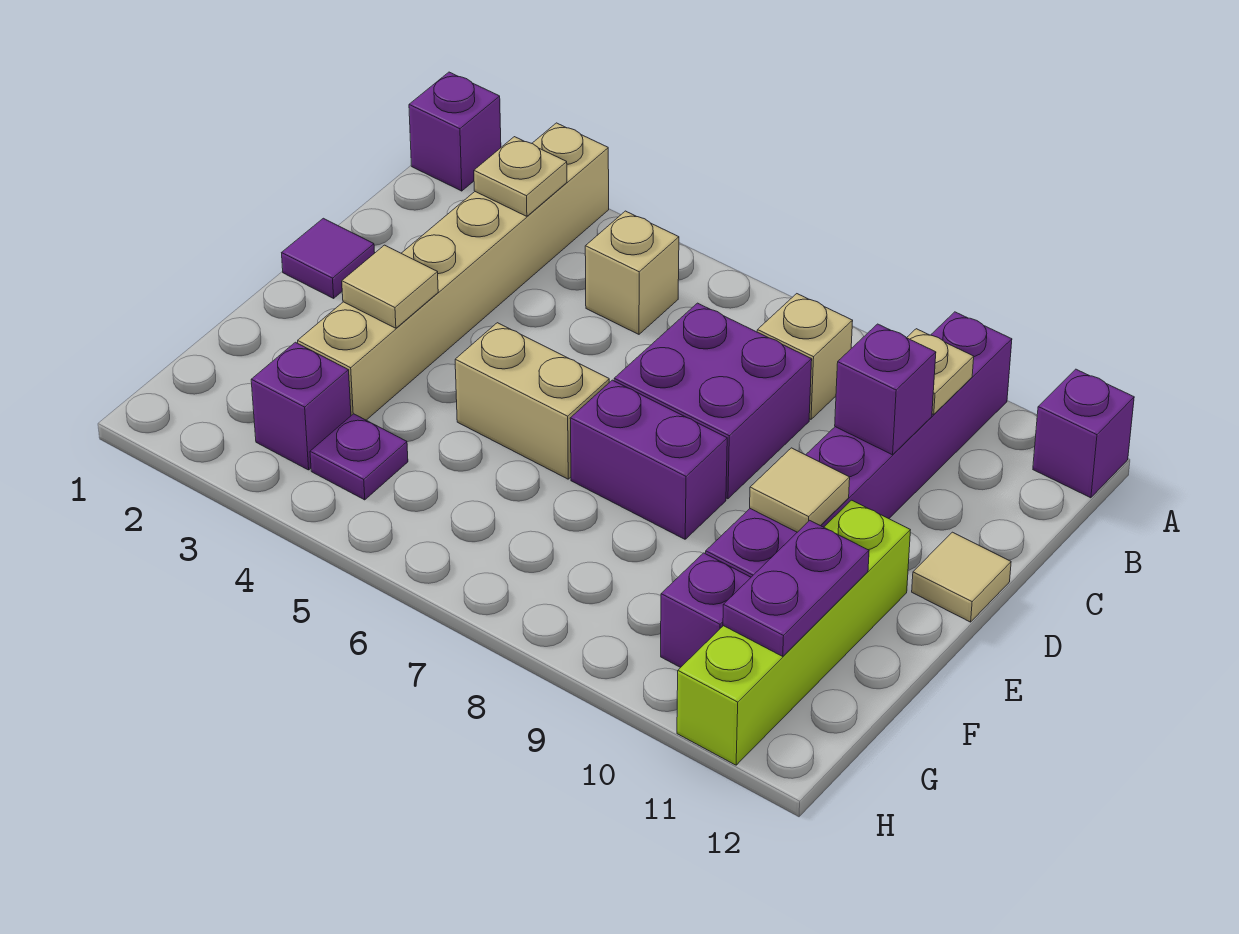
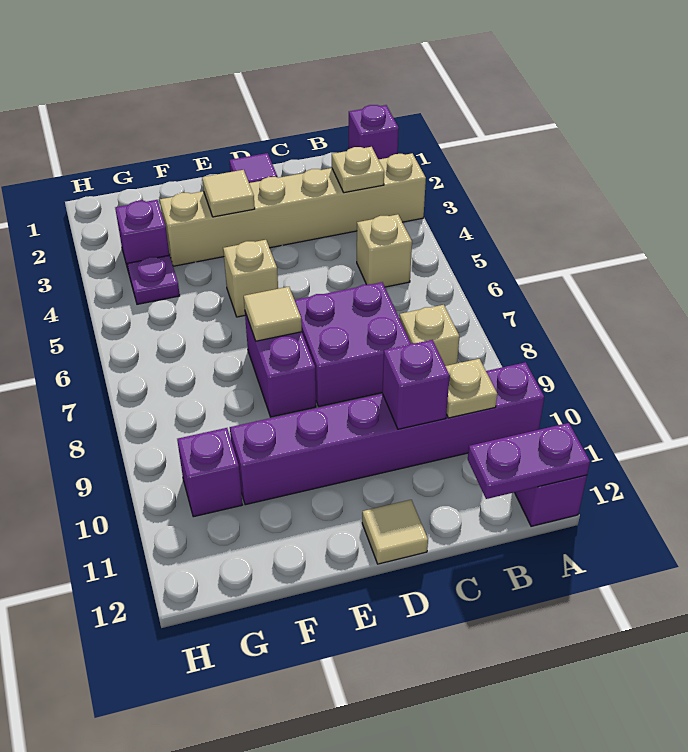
tan 1x2 brick [455,323,609,479] -> tan 1x1 brick [223,240,278,317]
tan 1x1 tile [750,448,850,532] -> tan 1x1 tile moved to [244,287,302,341]
lime 1x4 brick [677,500,910,765] -> none
purple 1x2 plate [723,520,869,656] -> purple 1x2 plate moved to [468,423,590,499]

